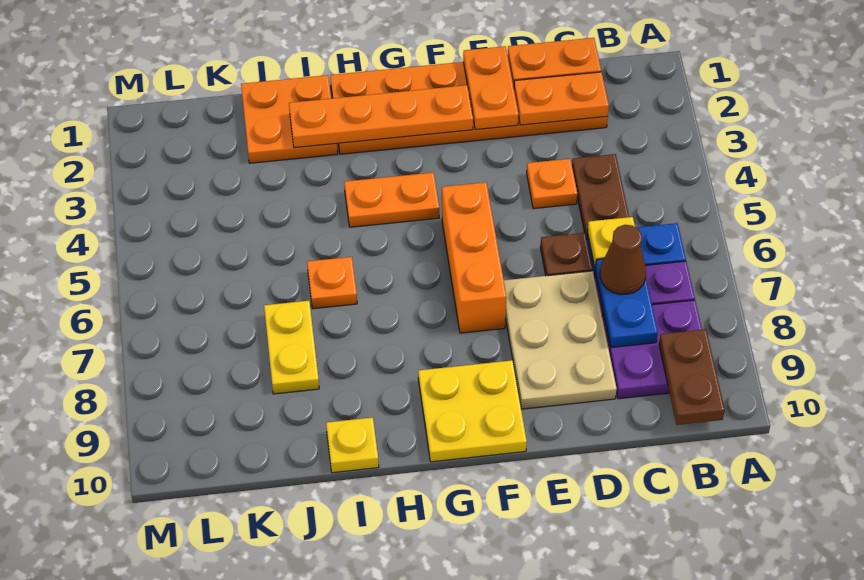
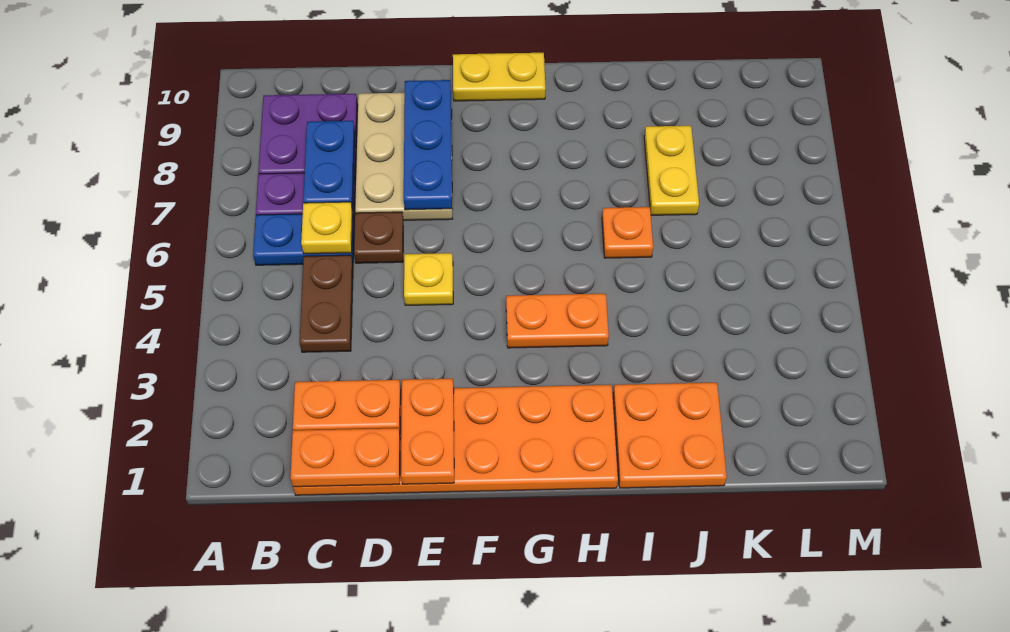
brown 1x2 plate [659,329,725,425] -> none
brown 1x1 cone [600,225,646,294] -> none
orange 1x1 plate [527,159,577,209] -> none
none -> blue 1x3 plate [404,80,452,210]
orange 1x4 plate [289,85,473,148] -> none
orange 1x3 brick [442,182,506,333] -> none
yellow 2x2 plate [418,360,527,462] -> yellow 1x2 plate [453,53,546,101]
yellow 1x1 plate [326,417,379,473] -> yellow 1x1 plate moved to [404,253,453,305]

